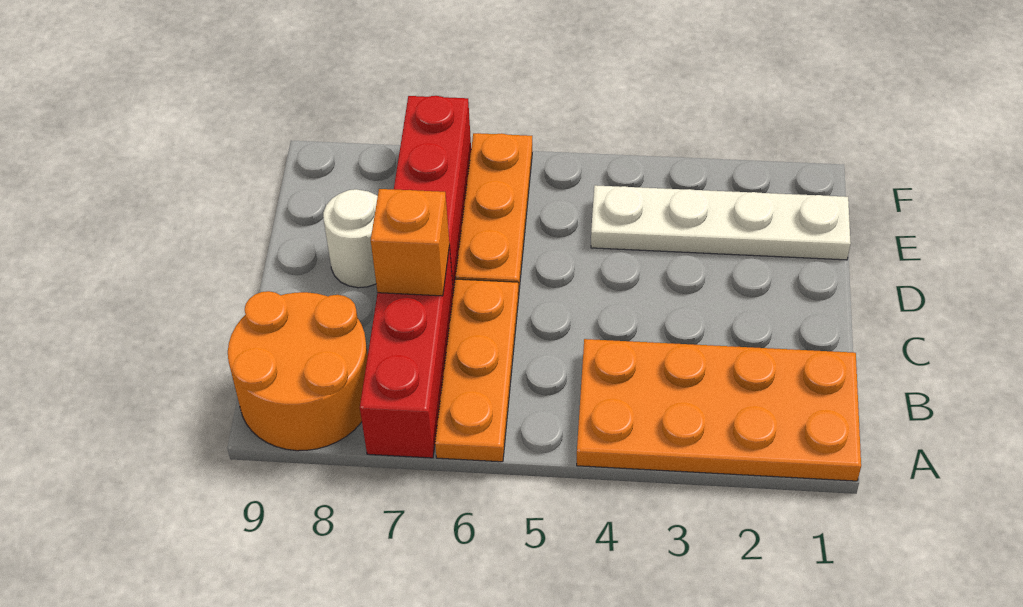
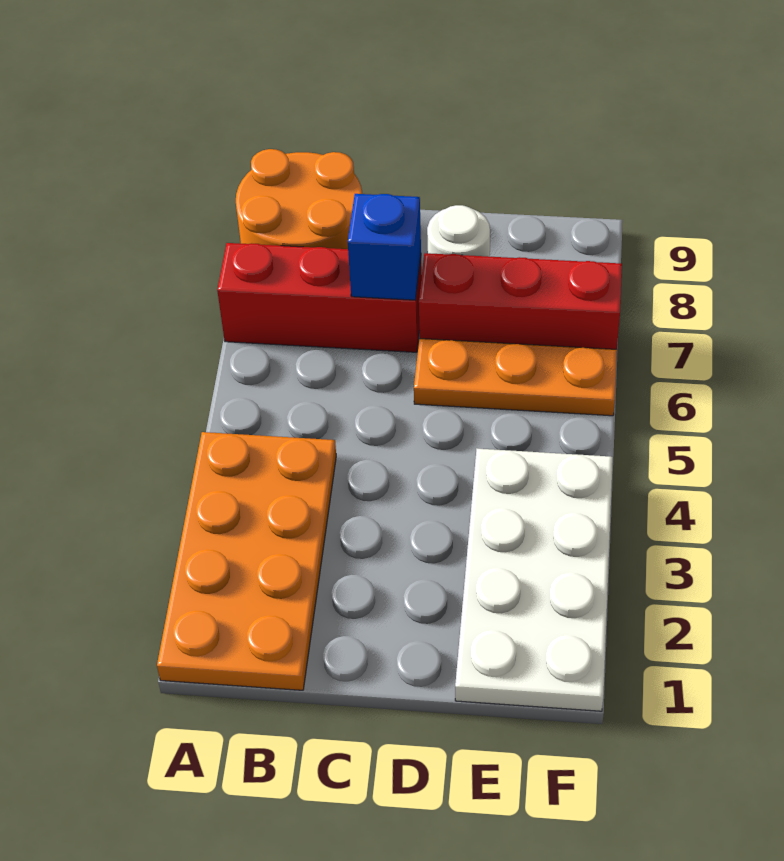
orange 1x3 plate [435,279,519,462] -> none
orange 1x1 brick [371,189,449,296] -> blue 1x1 brick [348,194,421,300]
white 1x4 plate [591,185,851,260] -> white 2x4 plate [455,449,613,711]

